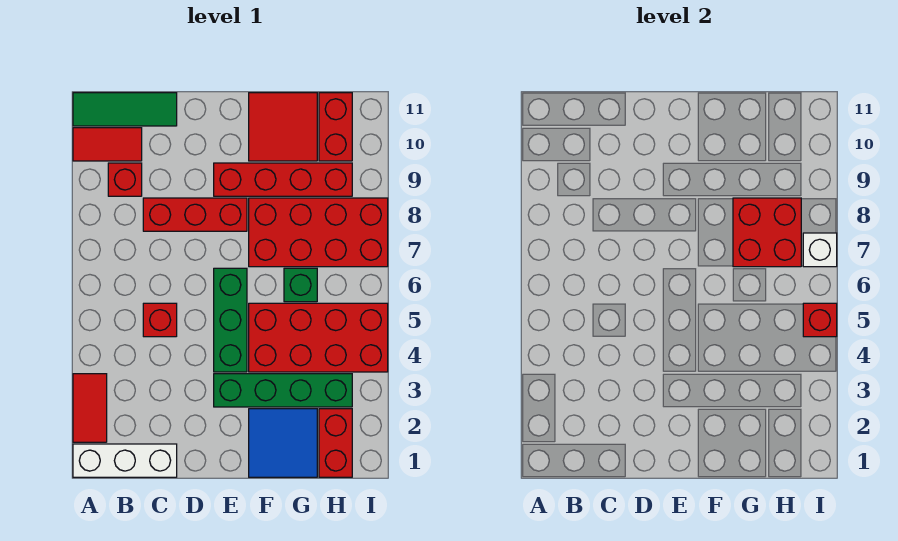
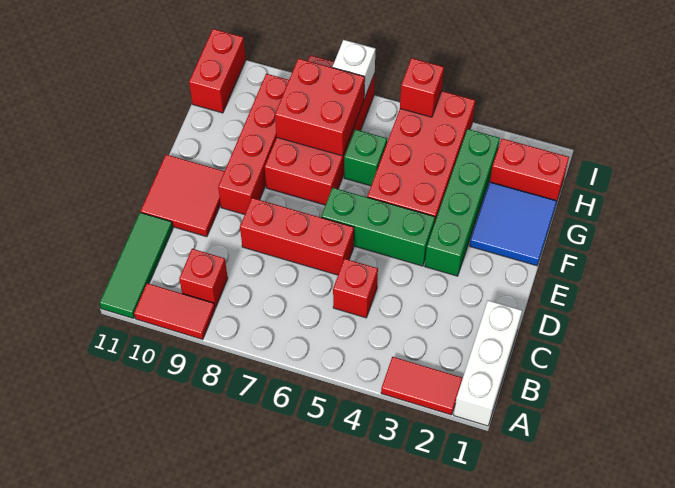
red 1x2 tile [73,128,142,161] -> red 1x2 tile turned to [134,283,215,339]
red 1x3 brick [143,198,247,231] -> red 1x3 brick turned to [240,198,354,275]
red 2x2 tile [249,93,317,161] -> red 2x2 tile moved to [141,155,225,237]
red 1x2 brick [319,93,352,161] -> red 1x2 brick turned to [189,29,246,113]

